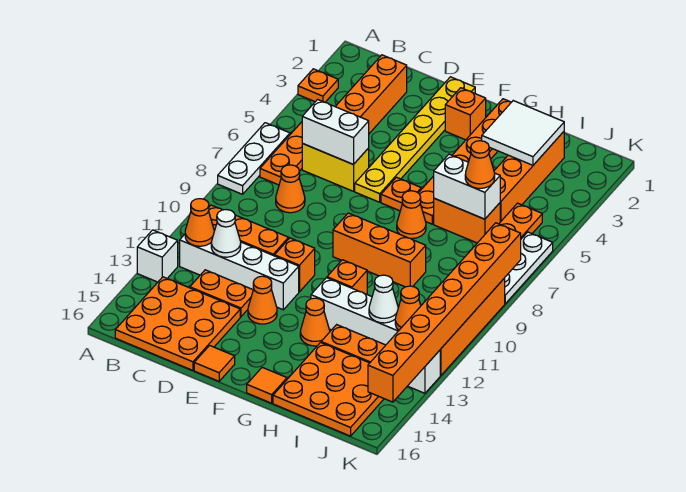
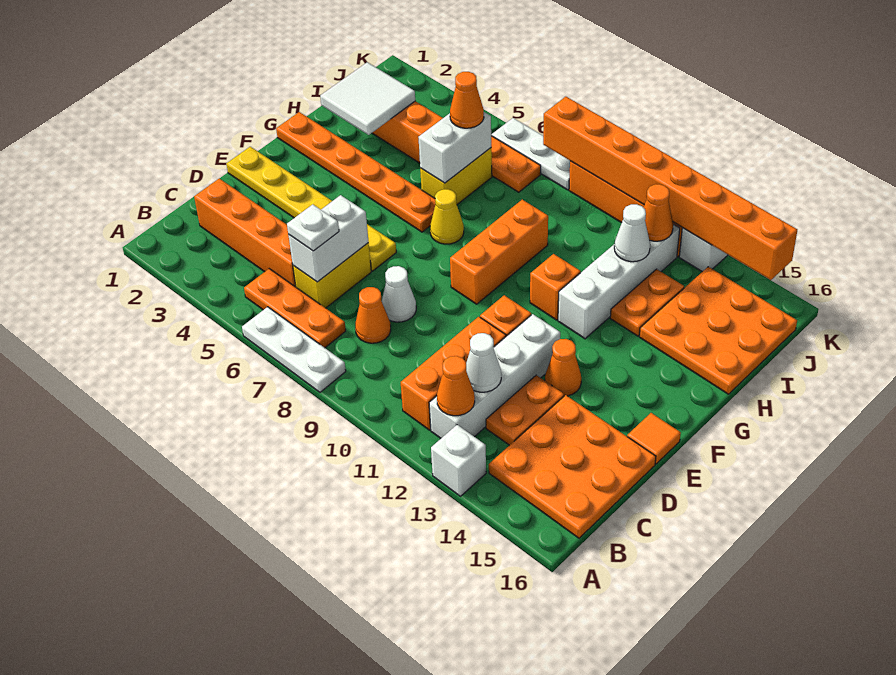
orange 1x1 plate [298,69,338,102] -> none
none -> white 1x1 plate [287,204,339,251]
none -> white 1x1 cone [381,266,416,322]
orange 1x1 brick [445,88,486,140] -> none
orange 1x1 plate [381,177,421,211] -> none
orange 1x1 cone [397,191,426,239] -> yellow 1x1 cone [430,189,464,244]
orange 1x1 cone [300,298,330,346] -> none
orange 1x1 tile [247,367,287,403] -> none
orange 1x2 brick [434,198,500,243] -> yellow 1x2 brick [420,148,492,204]

